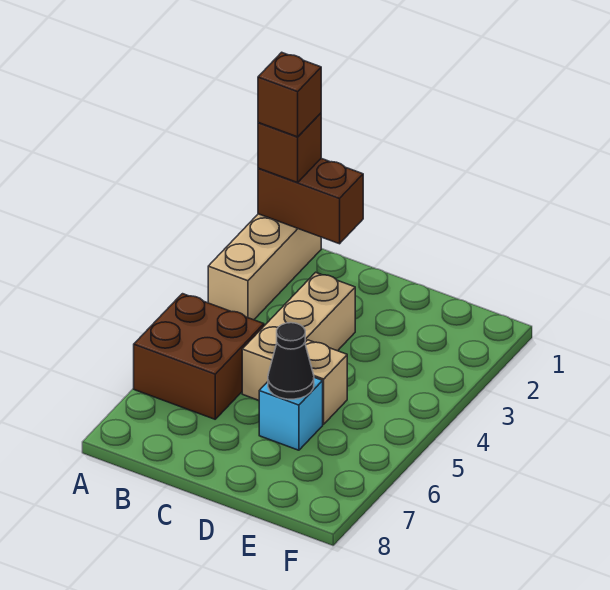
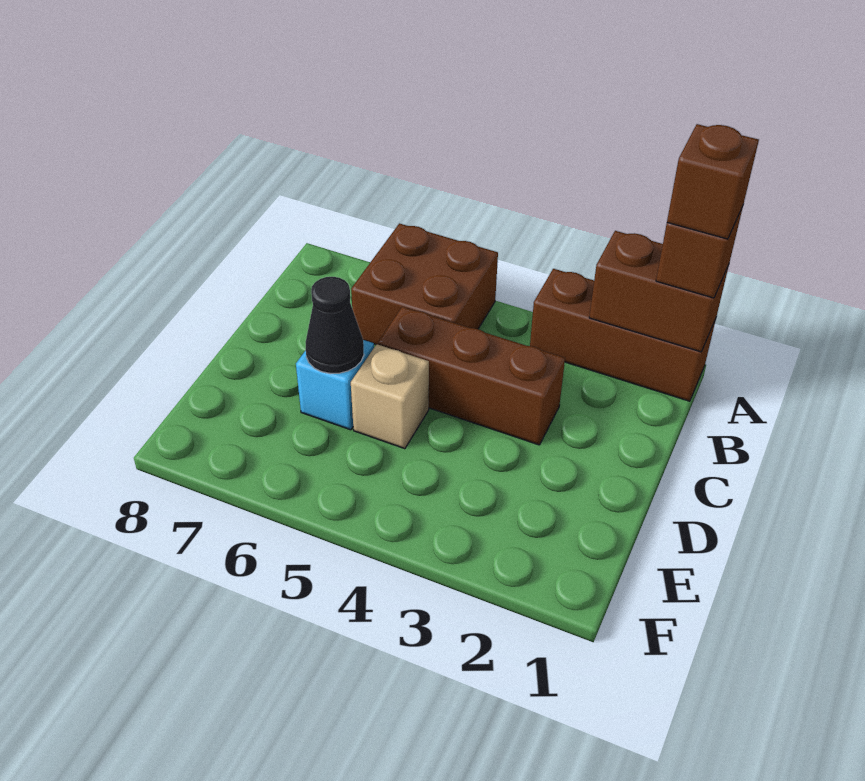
tan 1x3 brick [208,214,321,320] -> brown 1x3 brick [530,269,716,401]
brown 1x2 brick [258,158,363,244] -> brown 1x2 brick turned to [589,231,729,352]
tan 1x3 brick [242,272,355,400] -> brown 1x3 brick [378,307,565,445]

